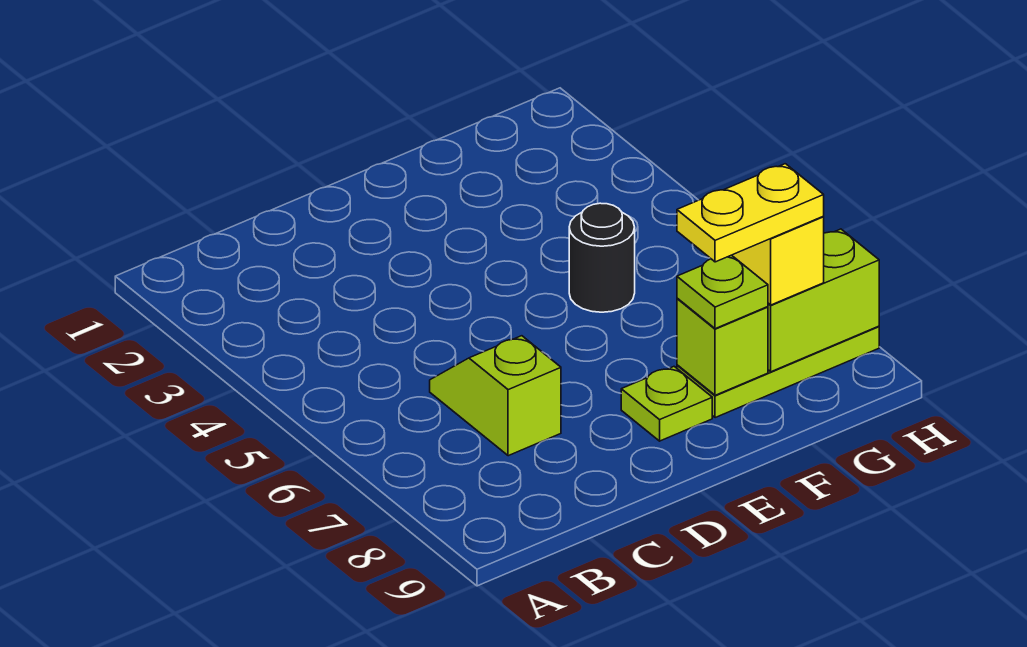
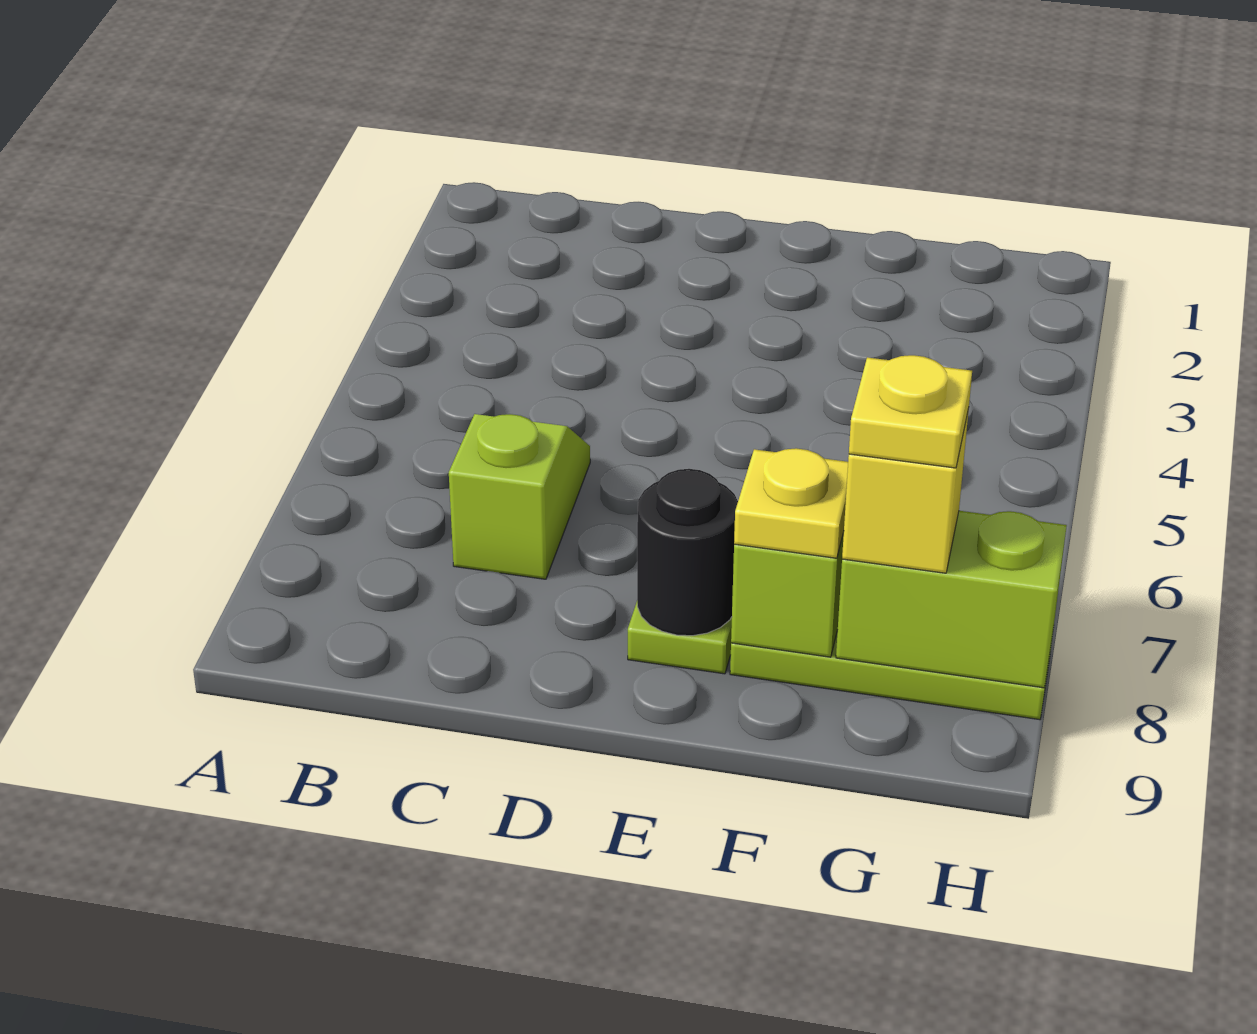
black 1x1 round brick [569,203,635,312] -> black 1x1 round brick moved to [637,469,738,636]
lime 1x1 plate [677,255,768,329] -> yellow 1x1 plate [734,448,848,558]
yellow 1x2 plate [677,164,824,262] -> yellow 1x1 plate [849,355,972,468]

